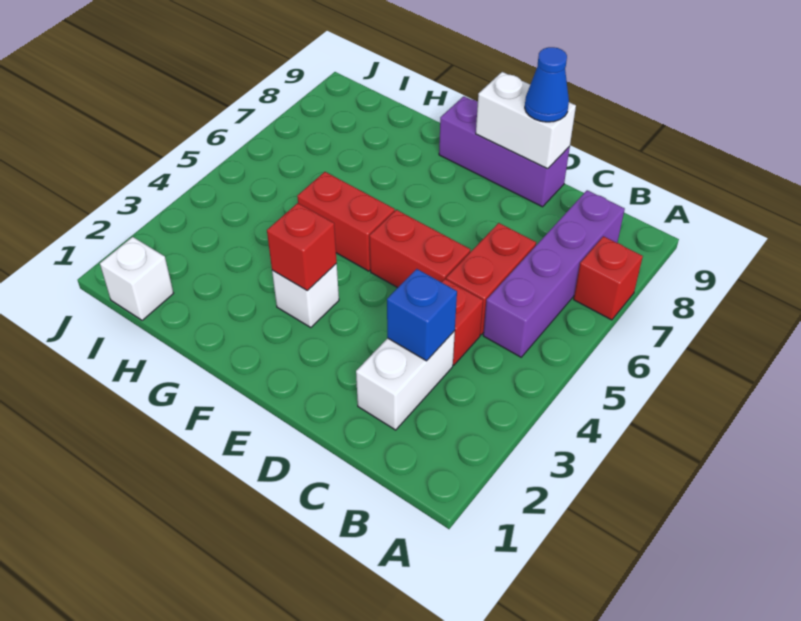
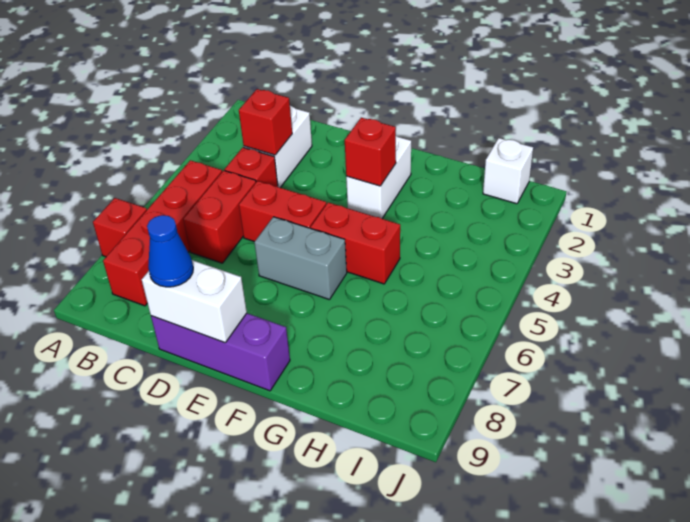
purple 1x4 brick [483,190,625,357] -> red 1x4 brick [103,160,222,306]
blue 1x1 brick [387,269,457,361] -> red 1x1 brick [239,89,292,155]
none -> grey 1x2 brick [254,217,347,300]
white 1x1 brick [272,264,339,328] -> white 1x2 brick [346,136,411,219]

